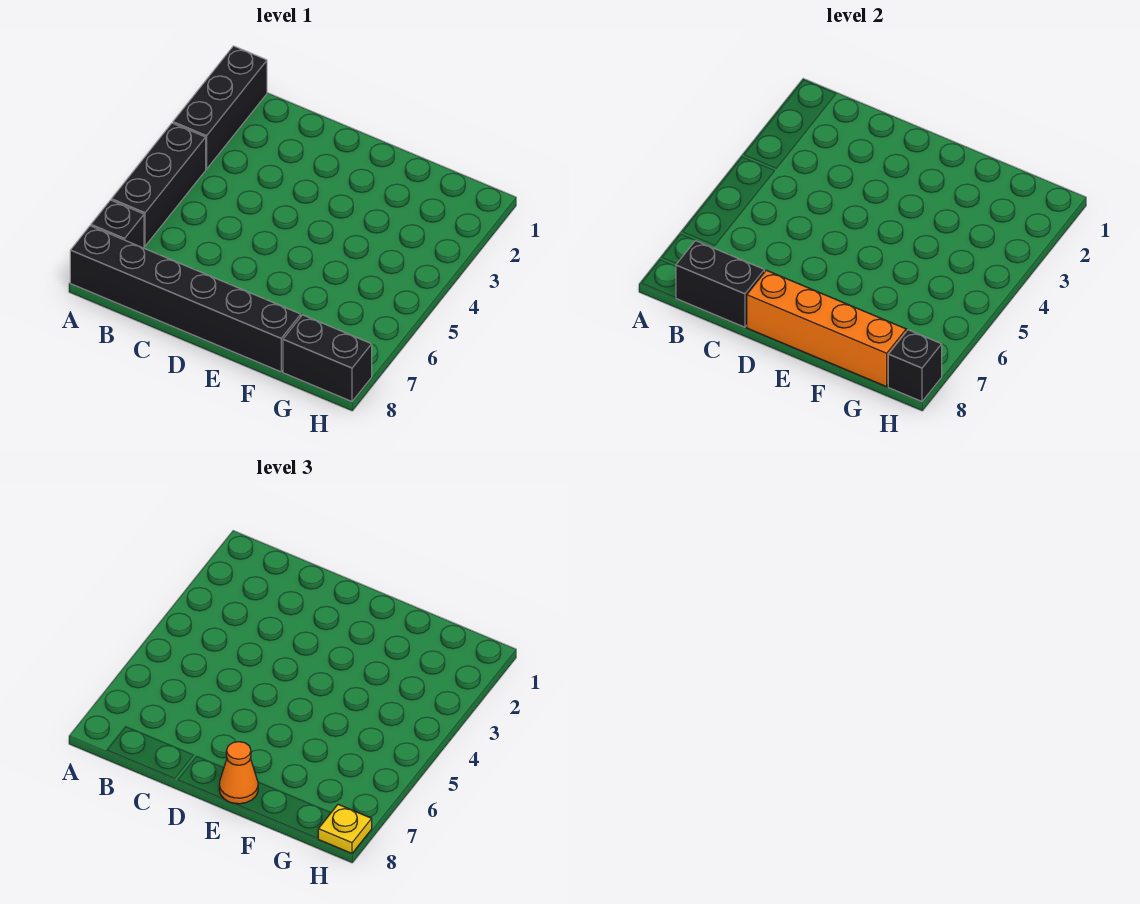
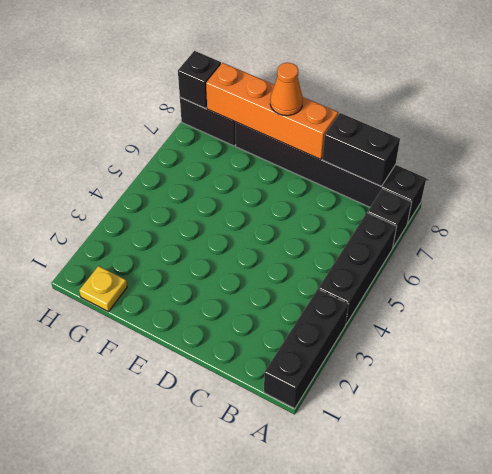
yellow 1x1 plate [318,804,372,853] -> yellow 1x1 plate moved to [79,266,127,312]

